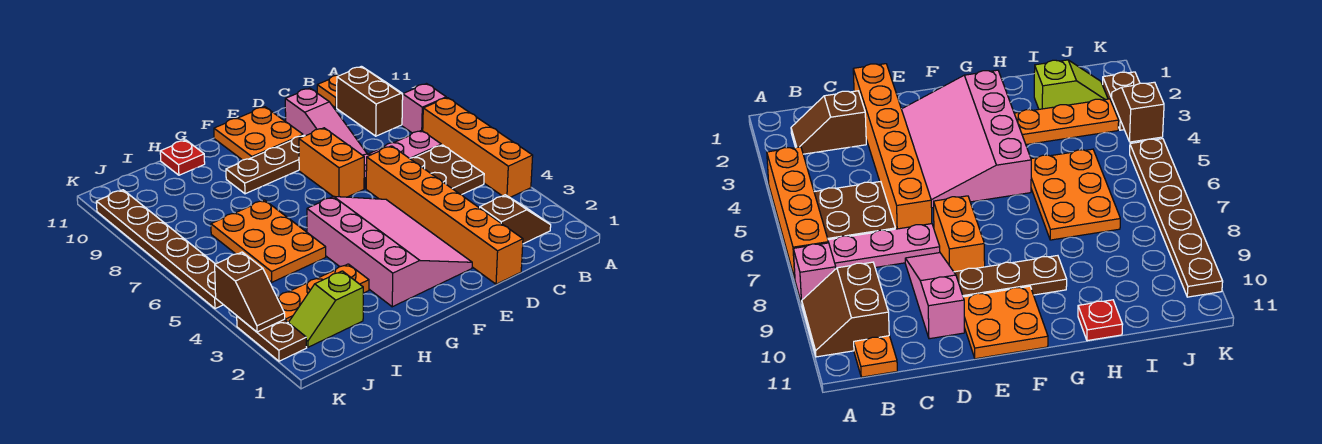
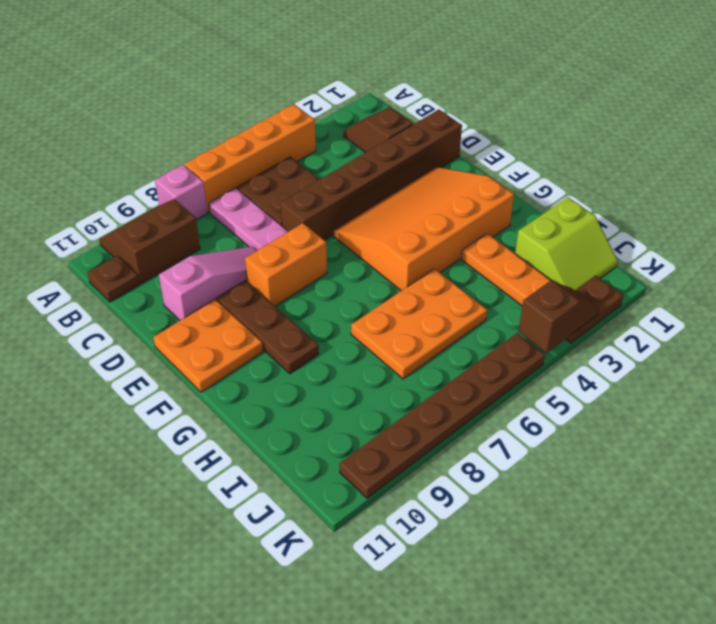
orange 1x1 plate [317,75,339,108] -> brown 1x1 plate [88,255,140,302]
orange 1x6 brick [366,146,523,284] -> brown 1x6 brick [281,110,462,240]
pink 3x4 slope [307,196,472,307] -> orange 3x4 slope [333,167,514,291]
red 1x1 plate [160,140,205,175] -> none
lime 1x2 slope [288,271,363,347] -> lime 2x2 slope [515,197,618,290]

